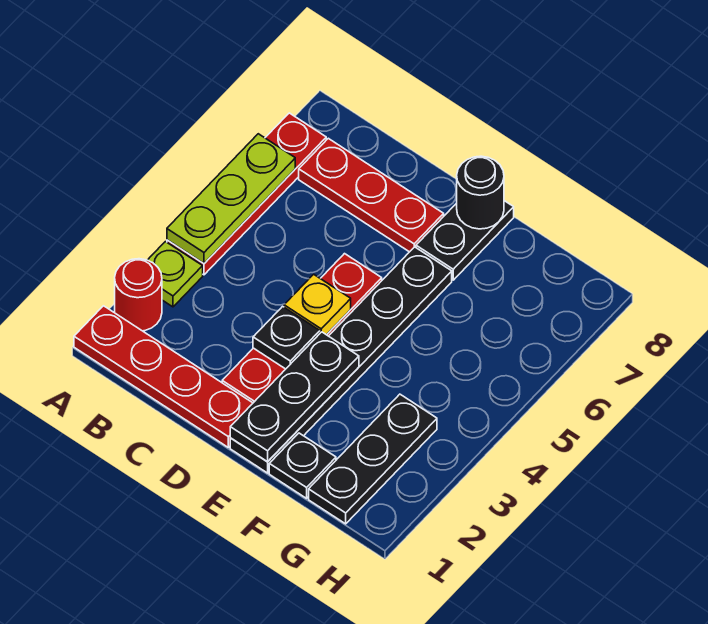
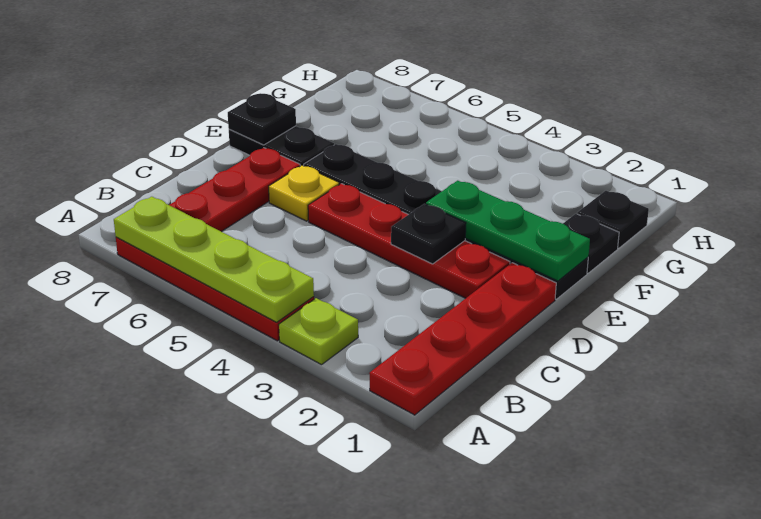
red 1x1 round brick [115,259,162,331] -> none
lime 1x3 plate [167,134,295,263] -> lime 1x4 plate [114,197,314,322]
yellow 1x1 plate [284,274,351,335] -> yellow 1x1 plate moved to [269,165,339,221]
black 1x3 plate [230,332,359,462] -> green 1x3 plate [426,181,590,281]
black 1x1 round brick [457,156,504,229] -> black 1x1 plate [228,94,296,145]
black 1x3 plate [309,394,437,524] -> black 1x1 plate [577,191,649,248]

